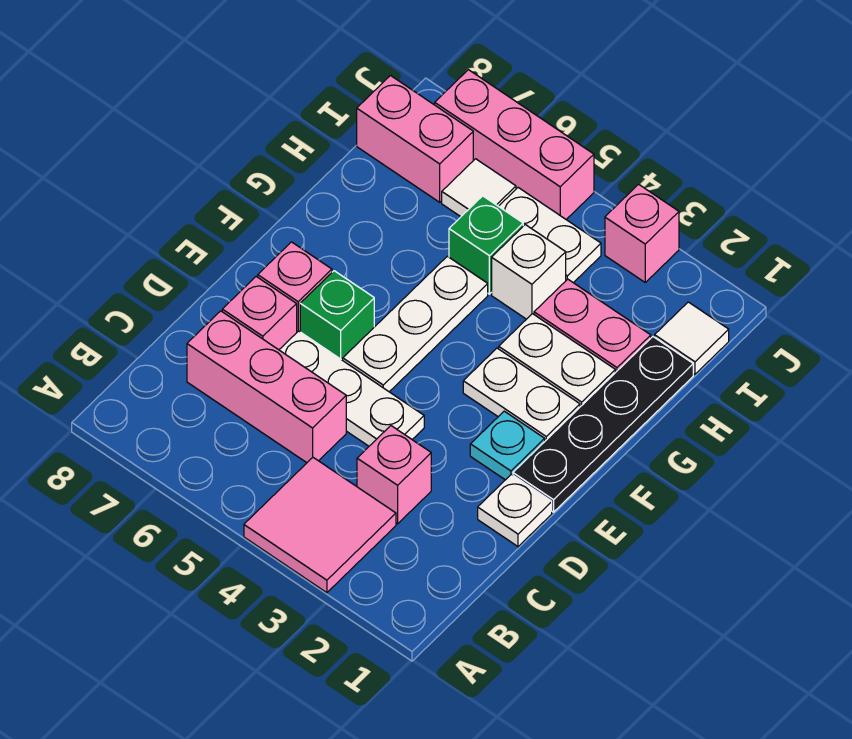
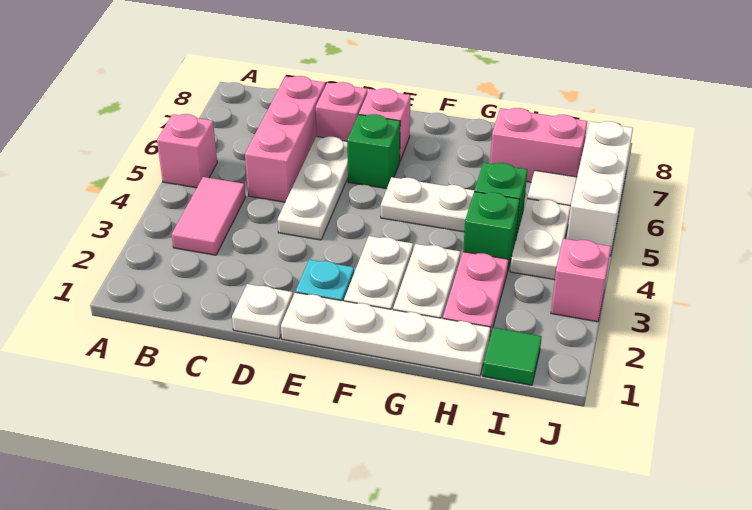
pink 2x2 tile [244,458,396,593] -> pink 1x2 tile [172,177,245,255]
pink 1x1 brick [357,426,431,524] -> pink 1x1 brick moved to [157,114,217,188]
black 1x4 plate [513,337,693,512] -> white 1x4 plate [281,292,491,376]
white 1x3 plate [343,256,488,392] -> white 1x2 plate [381,177,475,232]
white 1x1 brick [492,225,566,319] -> green 1x1 brick [463,192,520,269]
white 1x1 tile [655,302,729,374] -> green 1x1 tile [483,328,542,385]
pink 1x2 brick [357,76,473,202] -> pink 1x2 brick turned to [490,108,587,182]
pink 1x3 brick [435,70,594,219] -> white 1x3 brick [566,121,633,256]

